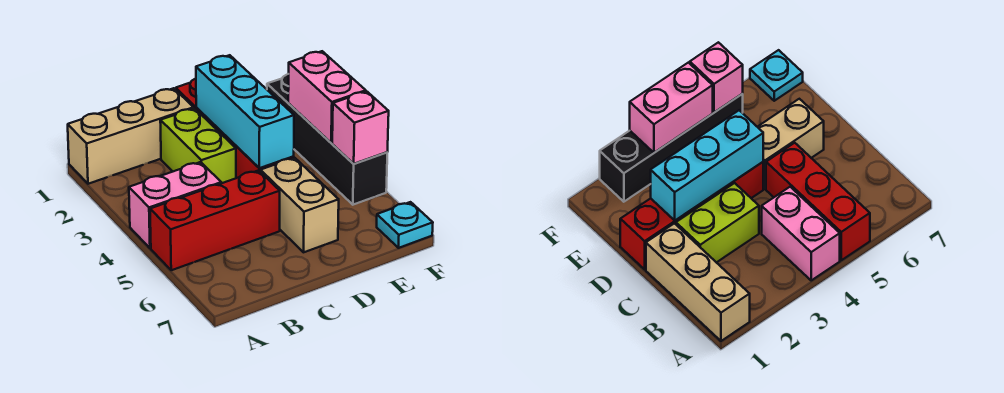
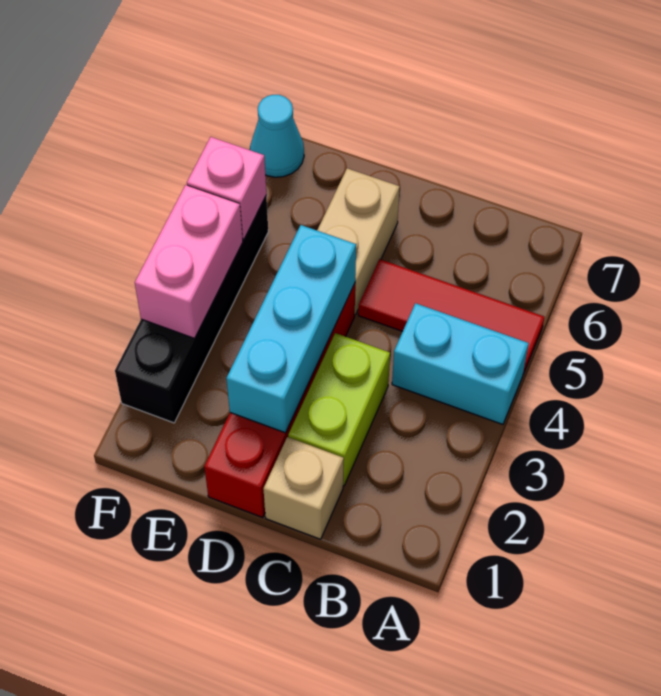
tan 1x3 brick [68,88,194,184] -> tan 1x1 brick [264,437,344,539]
pink 1x2 brick [129,162,221,248] -> cyan 1x2 brick [392,303,529,424]
red 1x3 brick [150,170,280,270] -> red 1x3 tile [358,259,544,374]
cyan 1x1 plate [377,202,433,248] -> cyan 1x1 cone [250,95,304,177]

